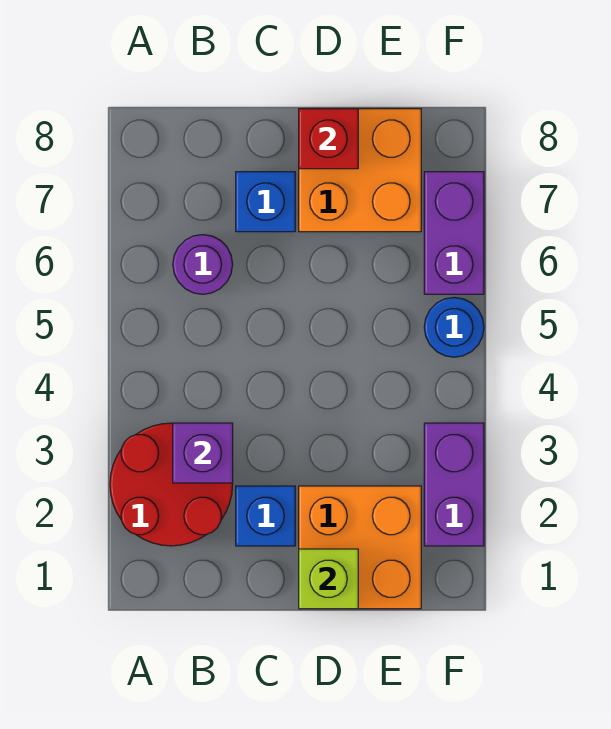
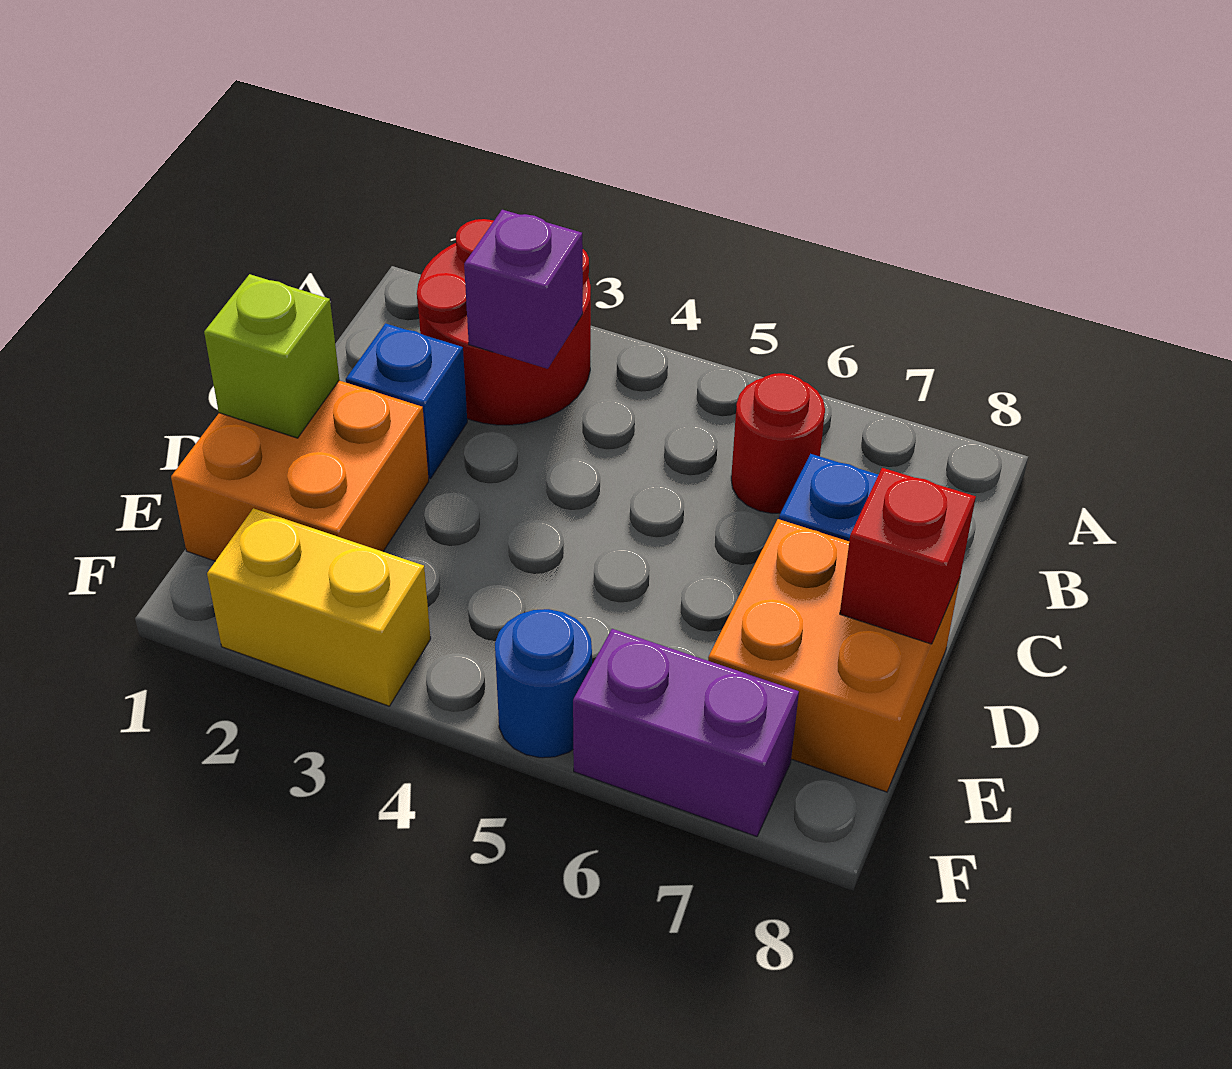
purple 1x1 round brick [173,235,233,294] -> red 1x1 round brick [731,373,825,514]
purple 1x2 brick [424,423,484,546] -> yellow 1x2 brick [207,508,431,706]

